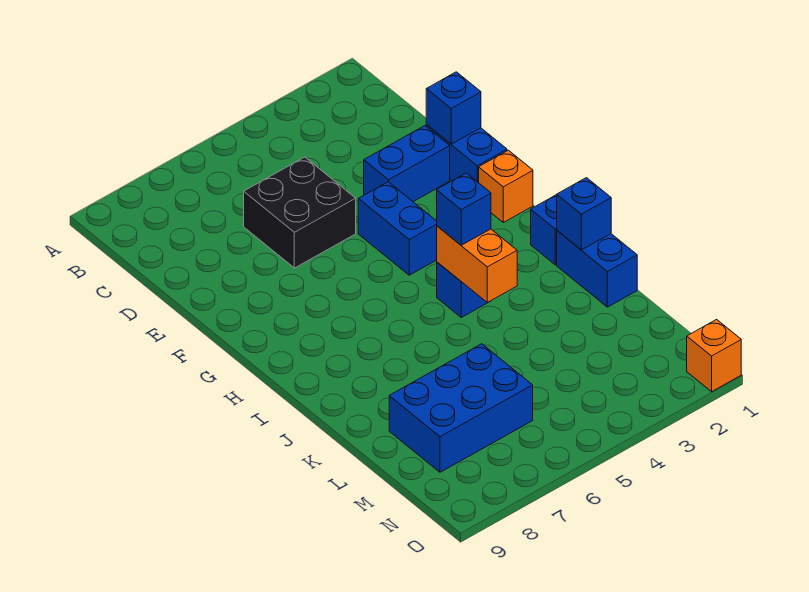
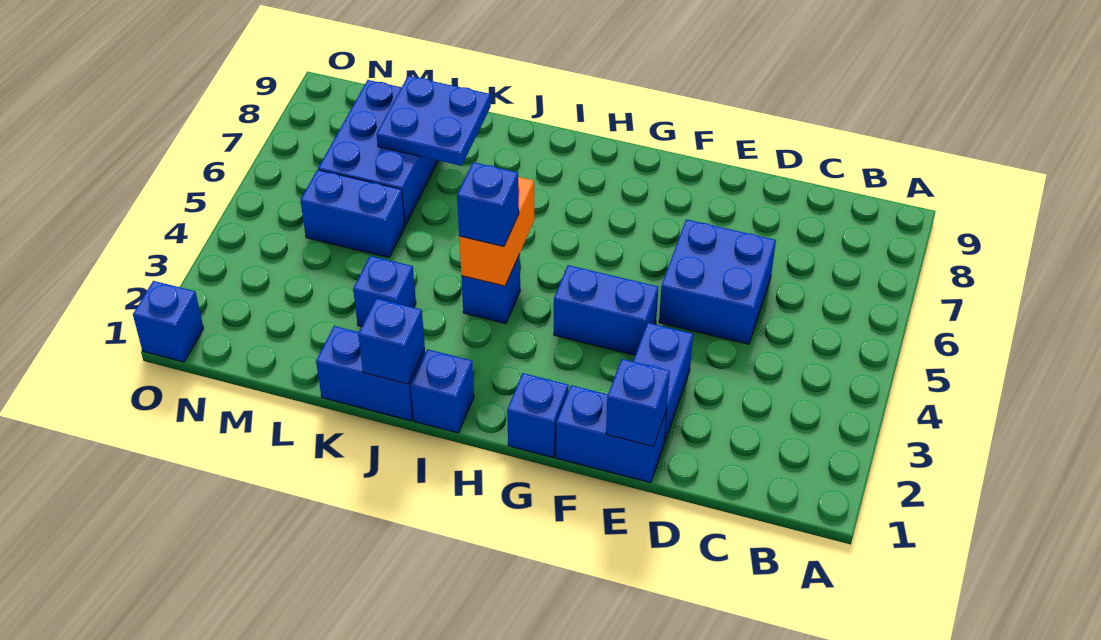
black 2x2 brick [244,157,356,268] -> blue 2x2 brick [659,219,776,344]
orange 1x1 brick [479,150,533,222] -> blue 1x1 brick [507,373,569,457]
orange 1x2 brick [437,226,517,302] -> orange 1x2 brick turned to [459,177,535,286]
none -> blue 1x1 brick [353,256,416,327]
none -> blue 2x2 plate [377,76,491,166]
none -> blue 1x2 brick [300,170,405,258]
orange 1x1 brick [687,320,741,392] -> blue 1x1 brick [133,281,204,362]

